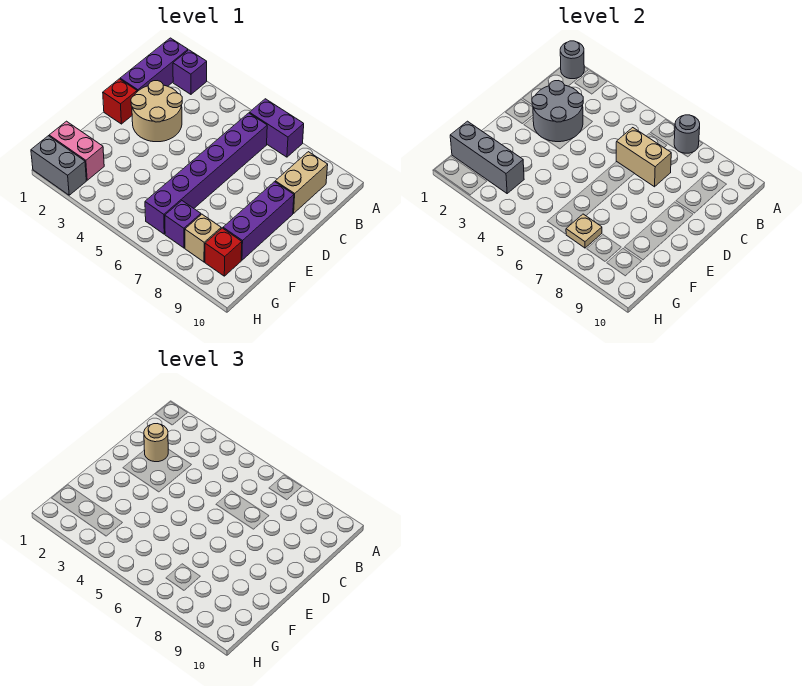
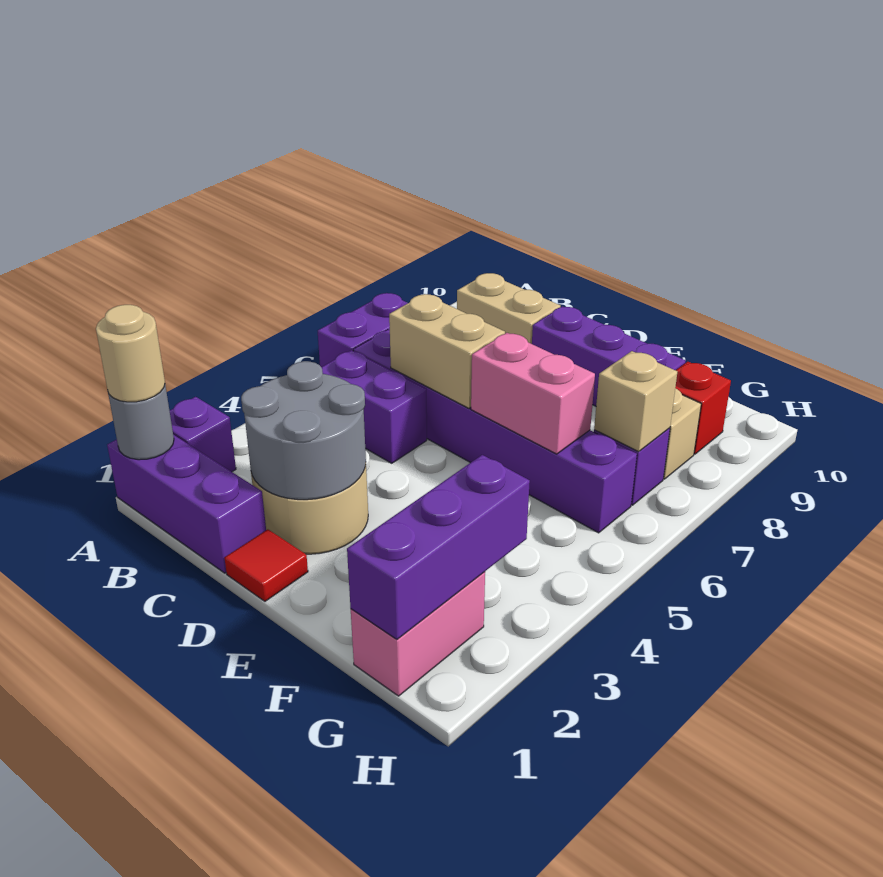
grey 1x1 round brick [674,115,700,153] -> none
none -> purple 1x2 brick [321,350,427,463]
tan 1x1 round brick [144,424,168,462] -> tan 1x1 round brick moved to [96,305,165,402]
tan 1x2 brick [616,128,671,187] -> tan 1x2 brick turned to [389,294,505,408]
red 1x1 brick [103,79,137,124] -> red 1x1 tile [225,529,308,601]
none -> pink 1x2 brick [471,333,595,454]
grey 1x3 brick [450,121,524,193] -> purple 1x3 brick [347,455,530,639]
tan 1x1 plate [566,214,602,248] -> tan 1x1 brick [594,351,677,452]
grey 1x2 brick [31,136,86,195] -> none

